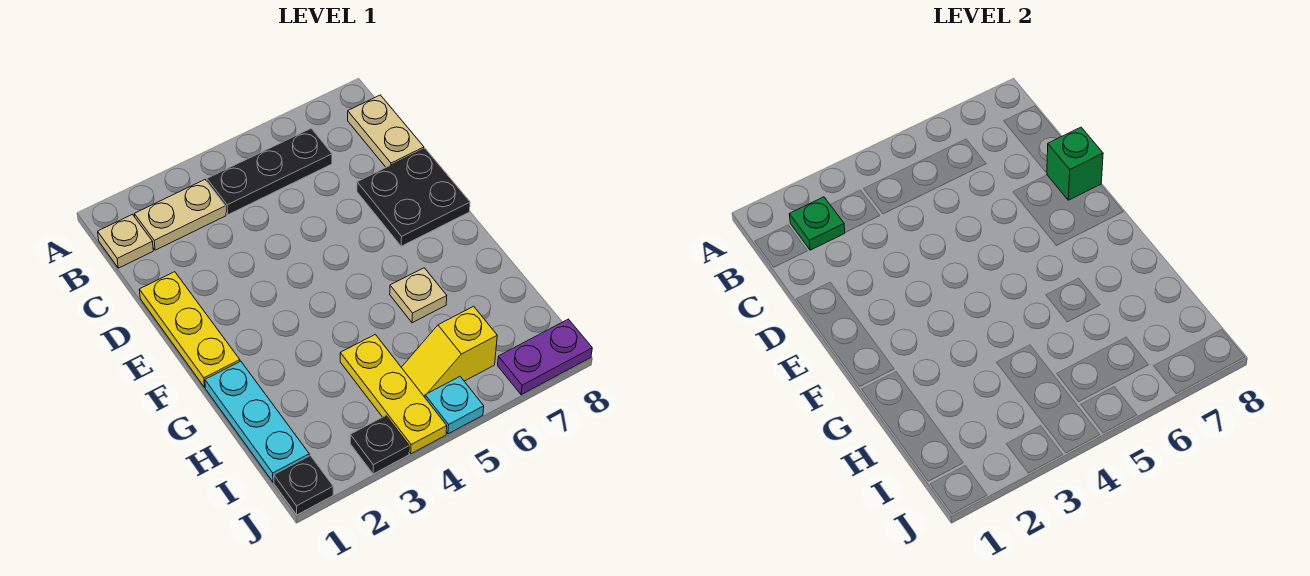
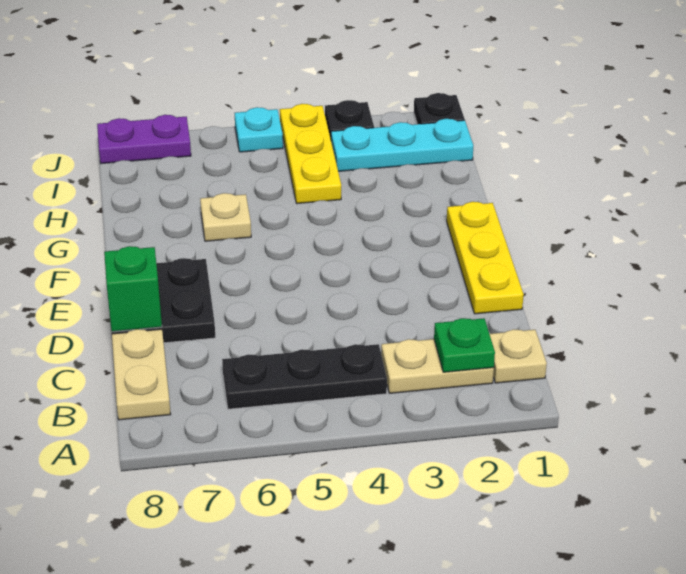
cyan 1x3 plate [205,361,309,482] -> cyan 1x3 plate turned to [331,119,473,171]
yellow 1x2 slope [401,306,497,397] -> none

